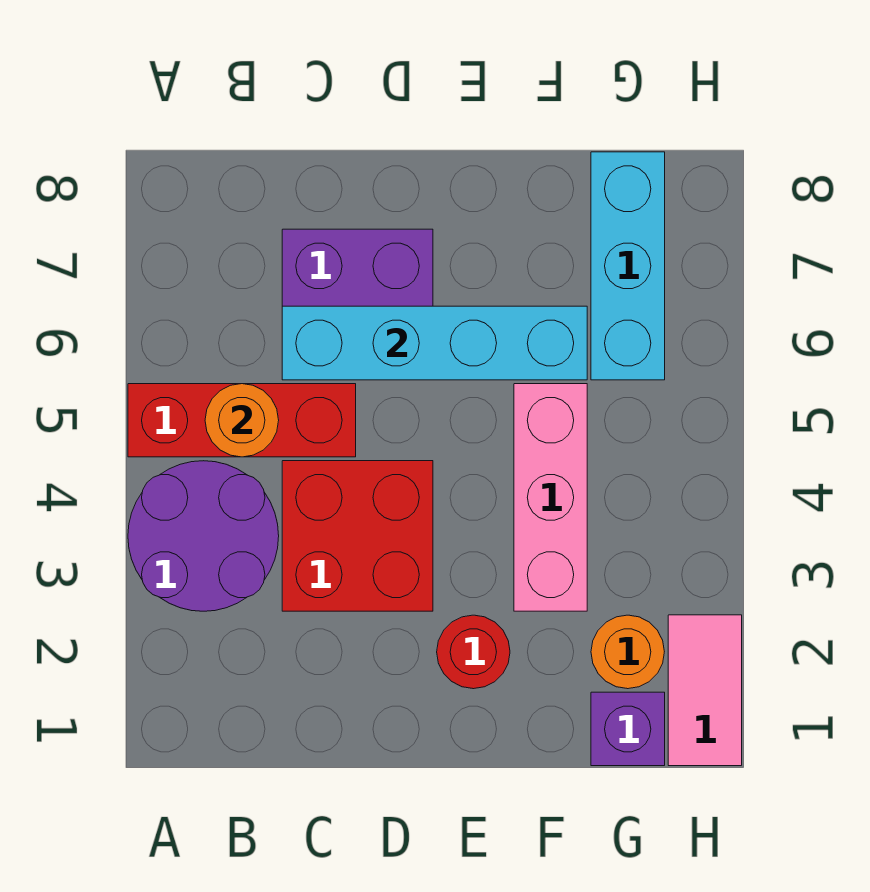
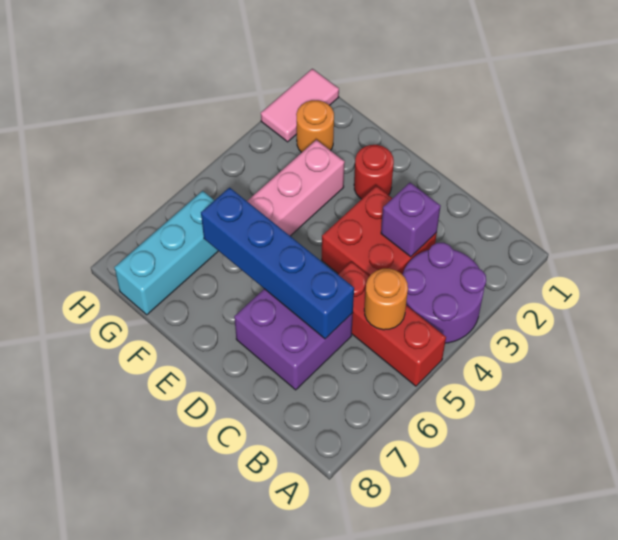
cyan 1x4 brick [282,306,587,380] -> blue 1x4 brick [201,188,354,339]
purple 1x1 brick [591,692,665,766] -> purple 1x1 brick moved to [381,183,441,257]

